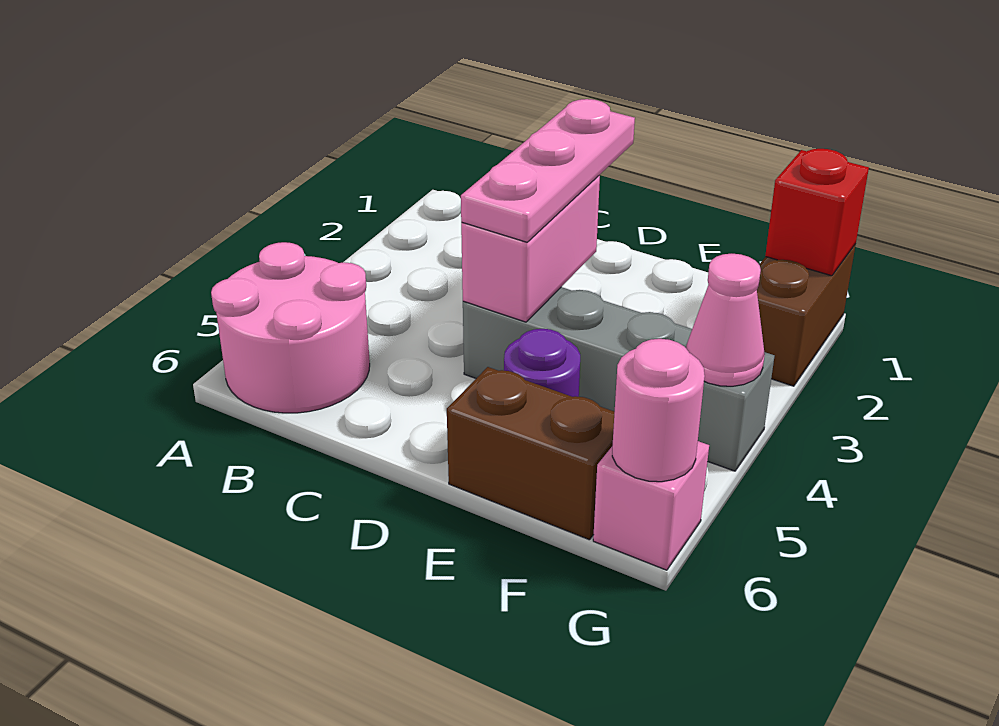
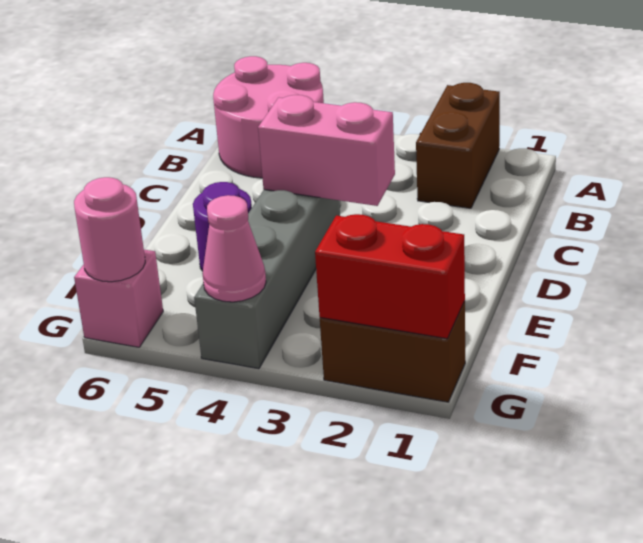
pink 1x3 plate [461,99,635,242] -> none
brown 1x2 brick [447,367,614,540] -> brown 1x2 brick moved to [416,83,500,208]
red 1x1 brick [765,149,869,276] -> red 1x2 brick [315,214,465,339]

